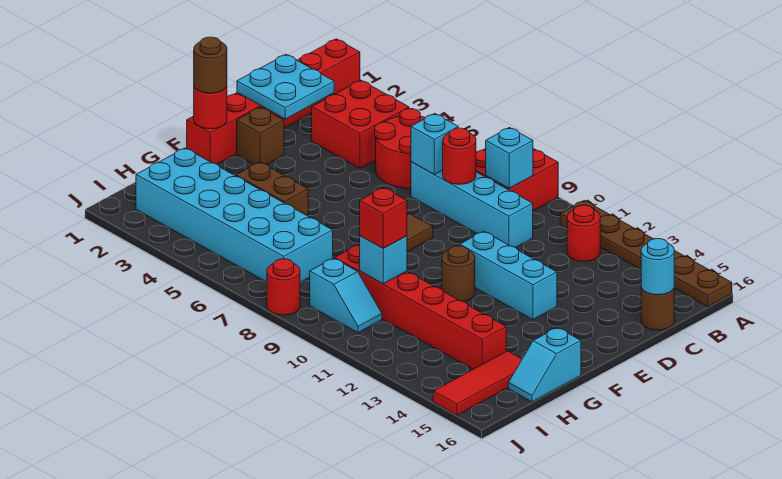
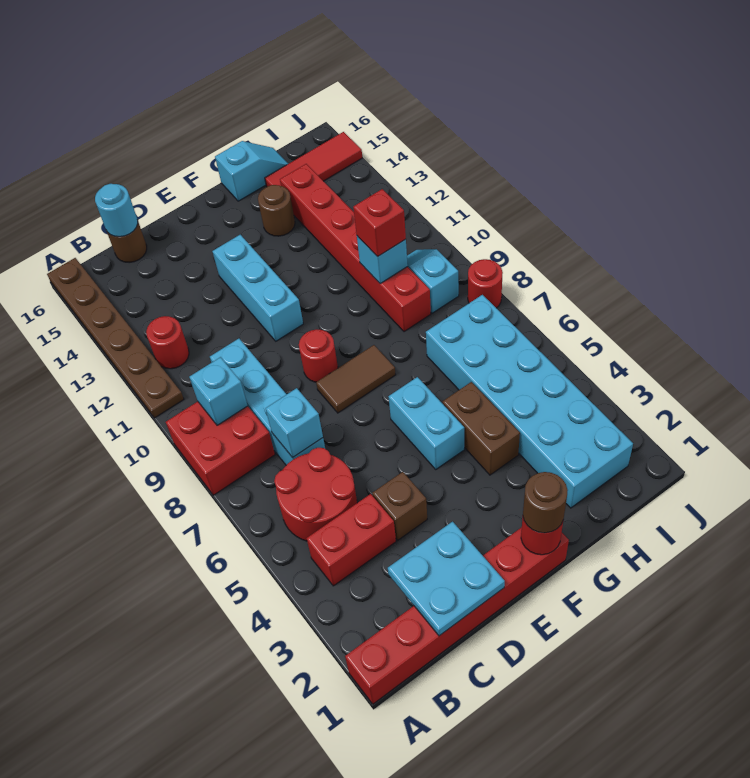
red 2x2 brick [312,80,409,168] -> red 1x2 brick [307,494,396,586]
red 1x1 round brick [443,128,476,184] -> red 1x1 round brick moved to [299,329,338,382]
brown 1x1 brick [237,107,284,164] -> brown 1x1 brick moved to [372,472,427,540]
none -> cyan 1x2 brick [389,377,464,469]
brown 1x1 round brick [442,246,475,302] -> brown 1x1 round brick moved to [258,185,295,236]

